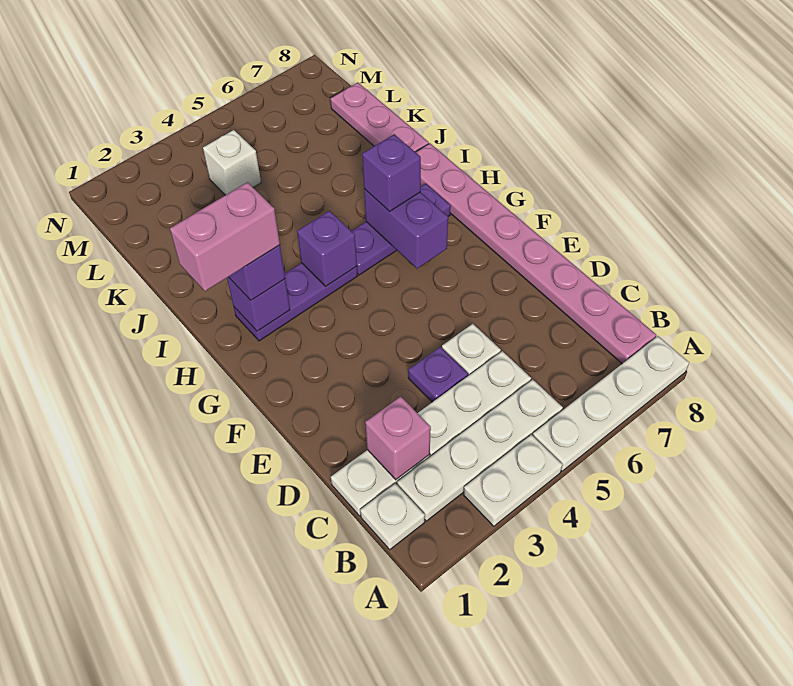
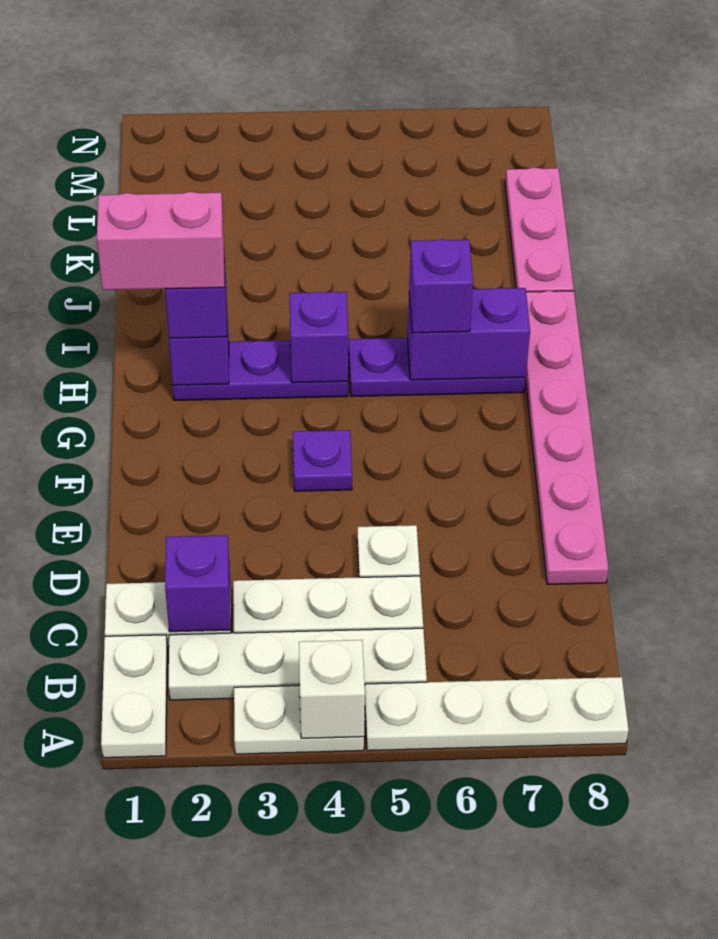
white 1x1 plate [360,483,425,550] -> white 1x2 plate [101,635,167,758]
pink 1x8 plate [416,143,656,364] -> pink 1x6 plate [526,291,608,584]
pink 1x1 brick [365,397,431,480] -> purple 1x1 brick [165,535,231,632]
purple 1x1 plate [408,347,468,402] -> purple 1x1 plate moved to [293,430,352,491]
purple 1x2 brick [364,189,448,269] -> purple 1x2 brick turned to [407,288,530,380]
white 1x1 brick [203,130,261,195] -> white 1x1 brick moved to [299,640,365,738]

